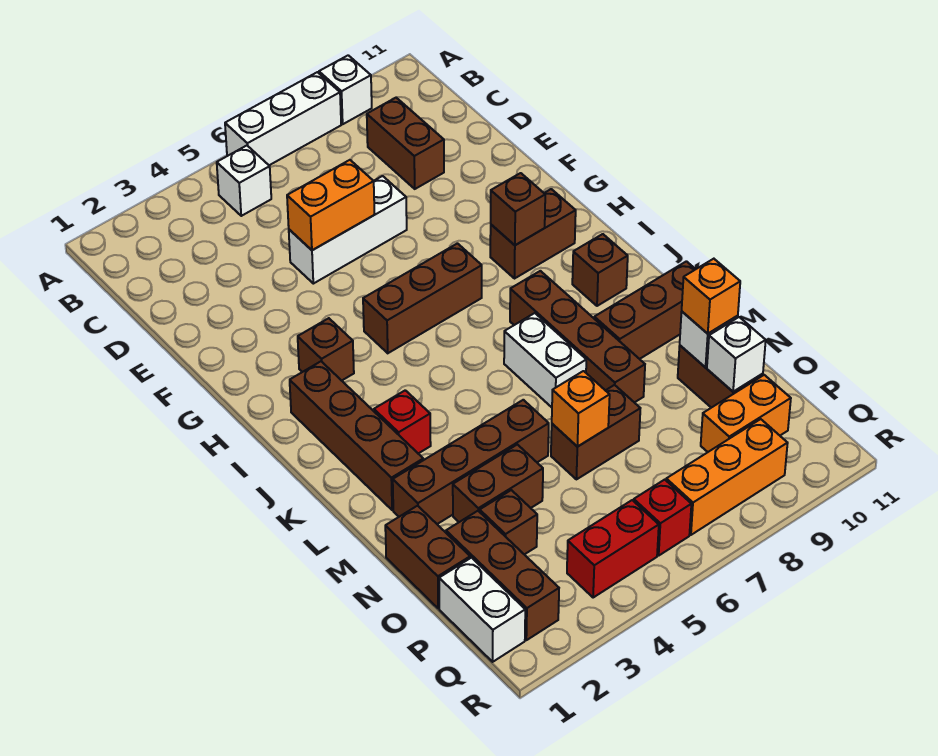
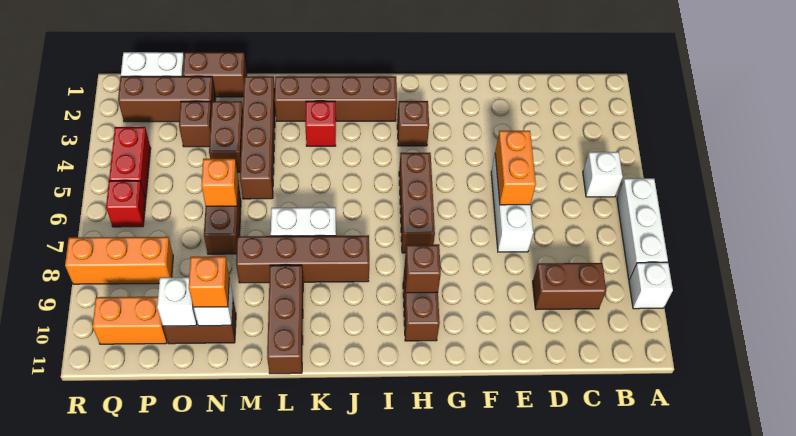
brown 1x1 brick [572,234,628,306] -> none
orange 1x2 brick [701,375,791,452] -> orange 1x2 brick turned to [93,297,167,344]
orange 1x3 brick [666,419,788,535] -> orange 1x3 brick turned to [65,237,173,284]

